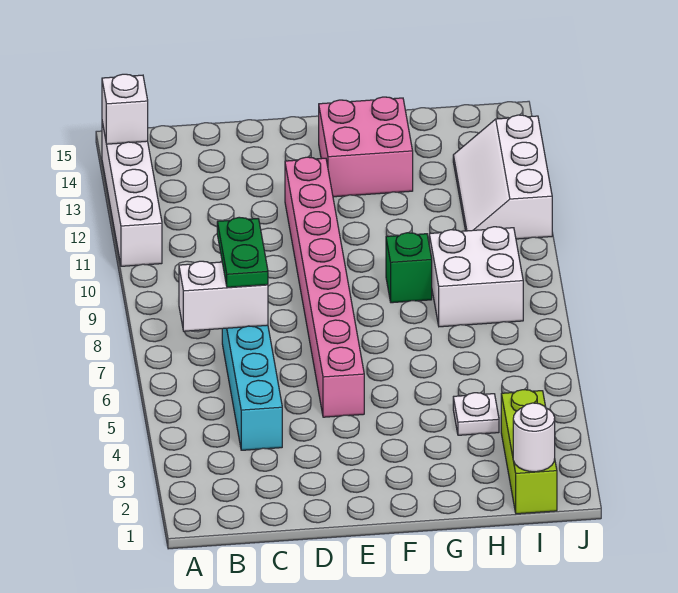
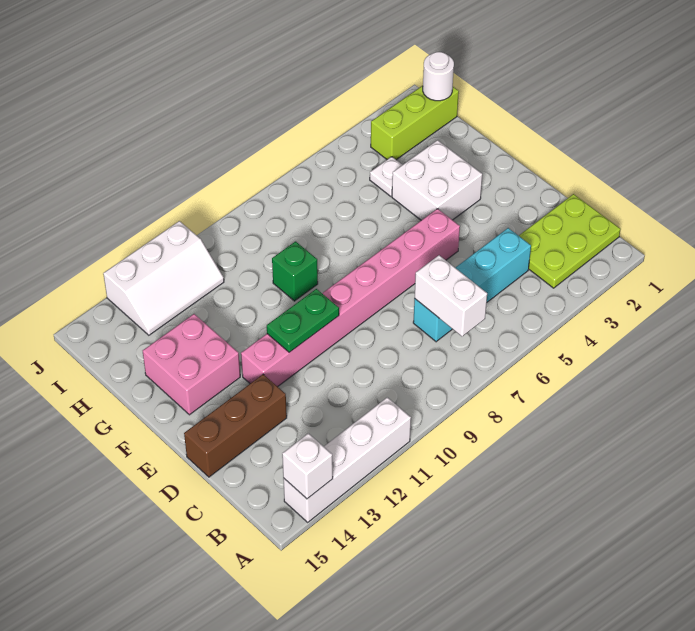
none -> lime 2x3 plate [519,194,620,288]
green 1x2 plate [217,217,268,287] -> green 1x2 plate moved to [267,289,339,352]
none -> brown 1x3 brick [184,374,287,477]
white 2x2 brick [429,227,523,327] -> white 2x2 brick moved to [392,140,482,220]

